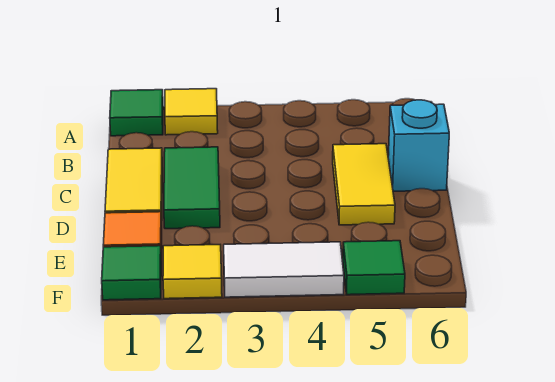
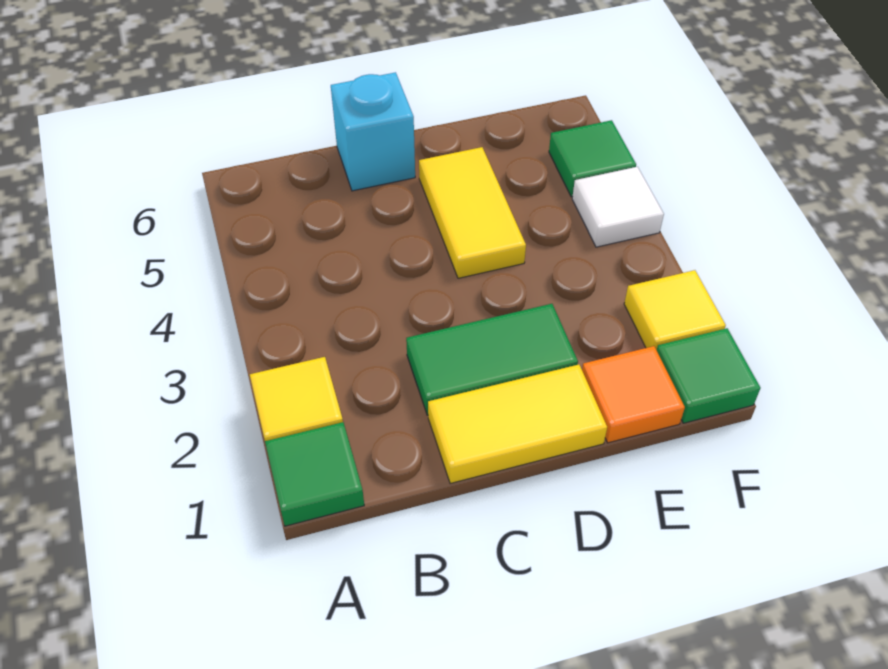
yellow 1x2 tile [333,144,395,225] -> yellow 1x2 tile turned to [419,147,526,278]
white 1x2 tile [224,242,344,297] -> white 1x1 tile [572,167,664,247]

